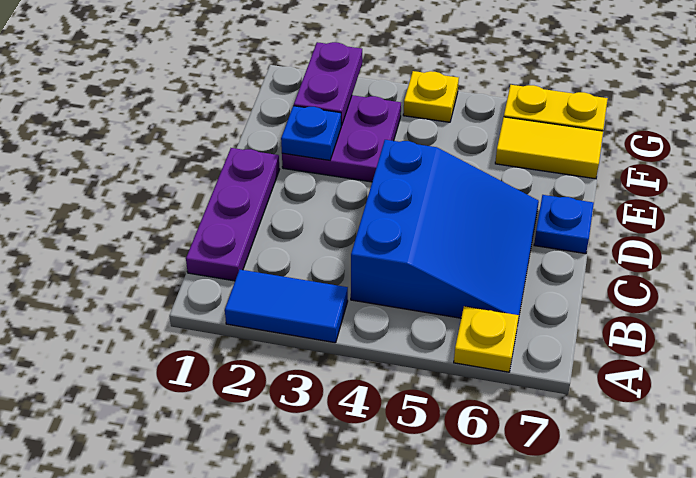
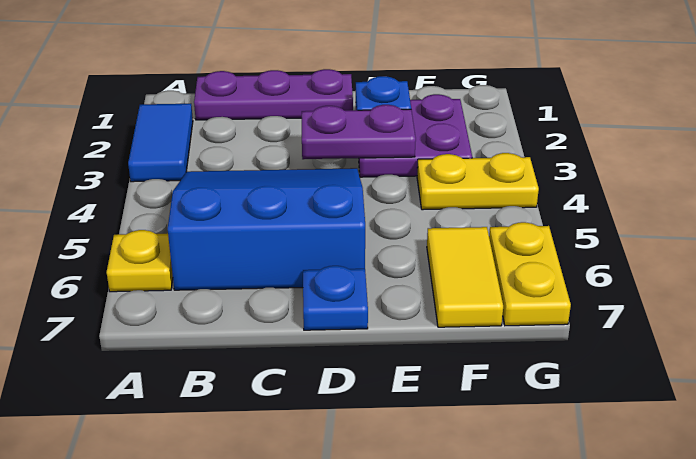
blue 3x3 slope [351,140,539,320] -> blue 3x3 slope turned to [168,168,365,290]
purple 1x2 plate [294,42,362,126] -> purple 1x2 plate moved to [302,105,416,159]
yellow 1x1 plate [403,71,459,122] -> yellow 1x2 plate [417,153,539,210]

